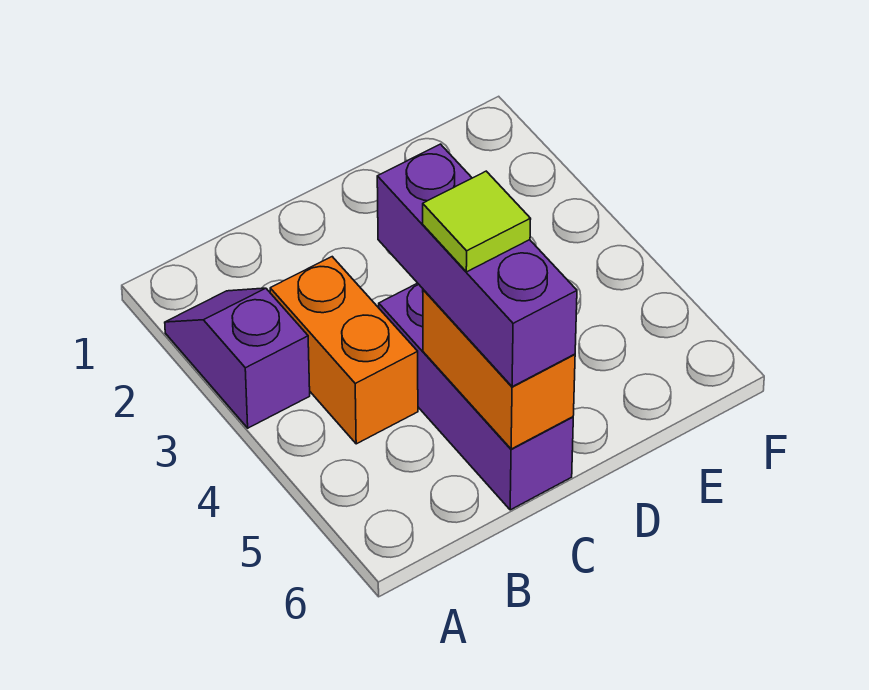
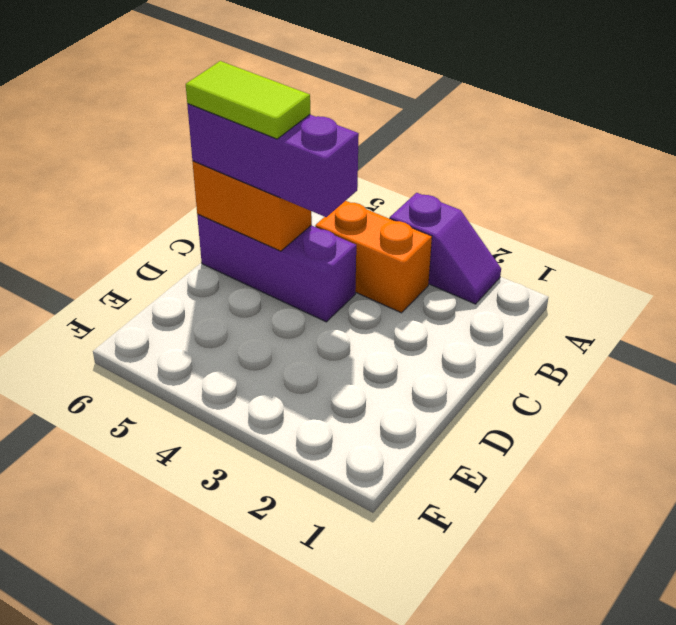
lime 1x1 tile [423,171,531,272] -> lime 1x2 tile [186,61,310,139]

